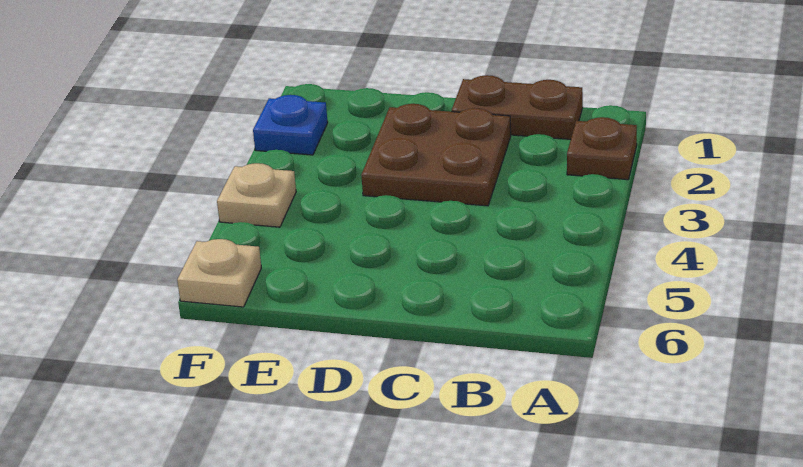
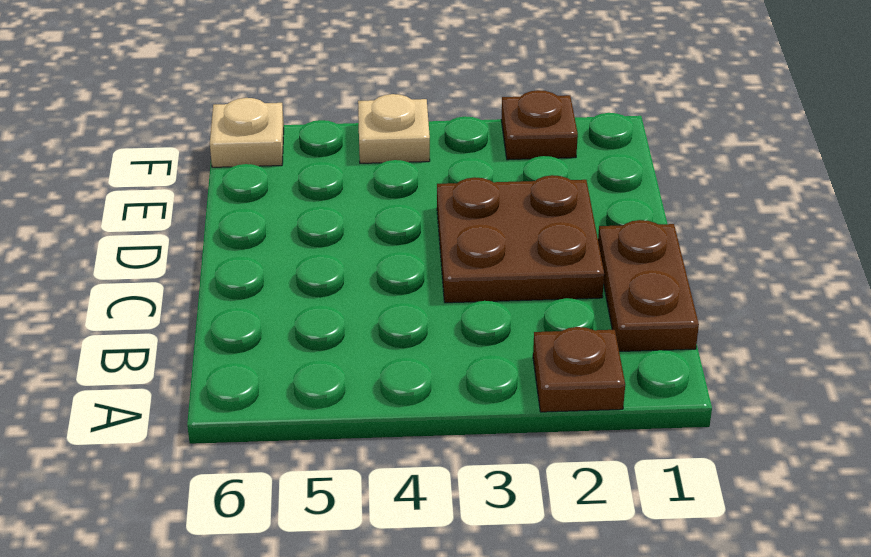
blue 1x1 plate [253,95,328,155] -> brown 1x1 plate [501,90,578,160]

